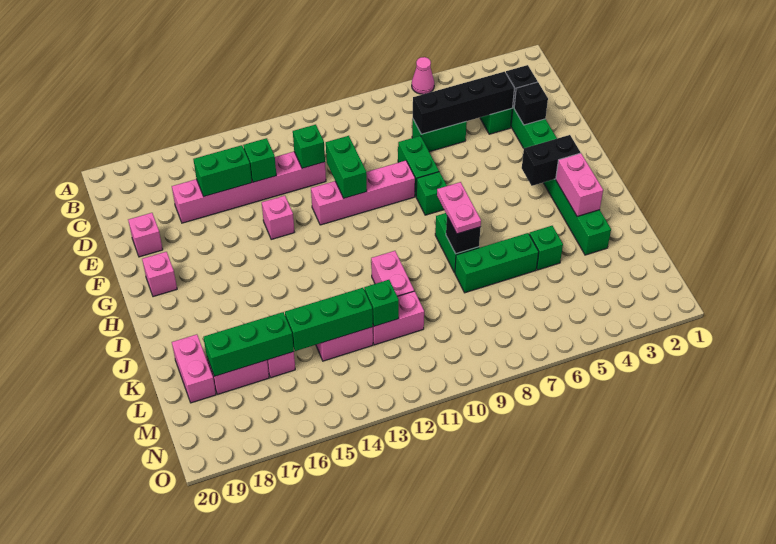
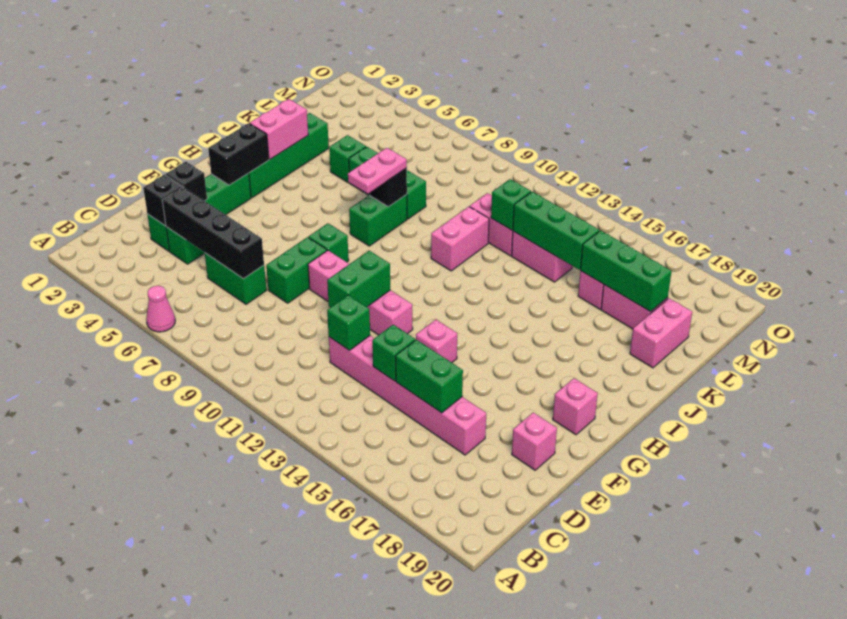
black 1x2 brick [522,135,580,186] -> black 1x2 brick turned to [208,123,269,185]

